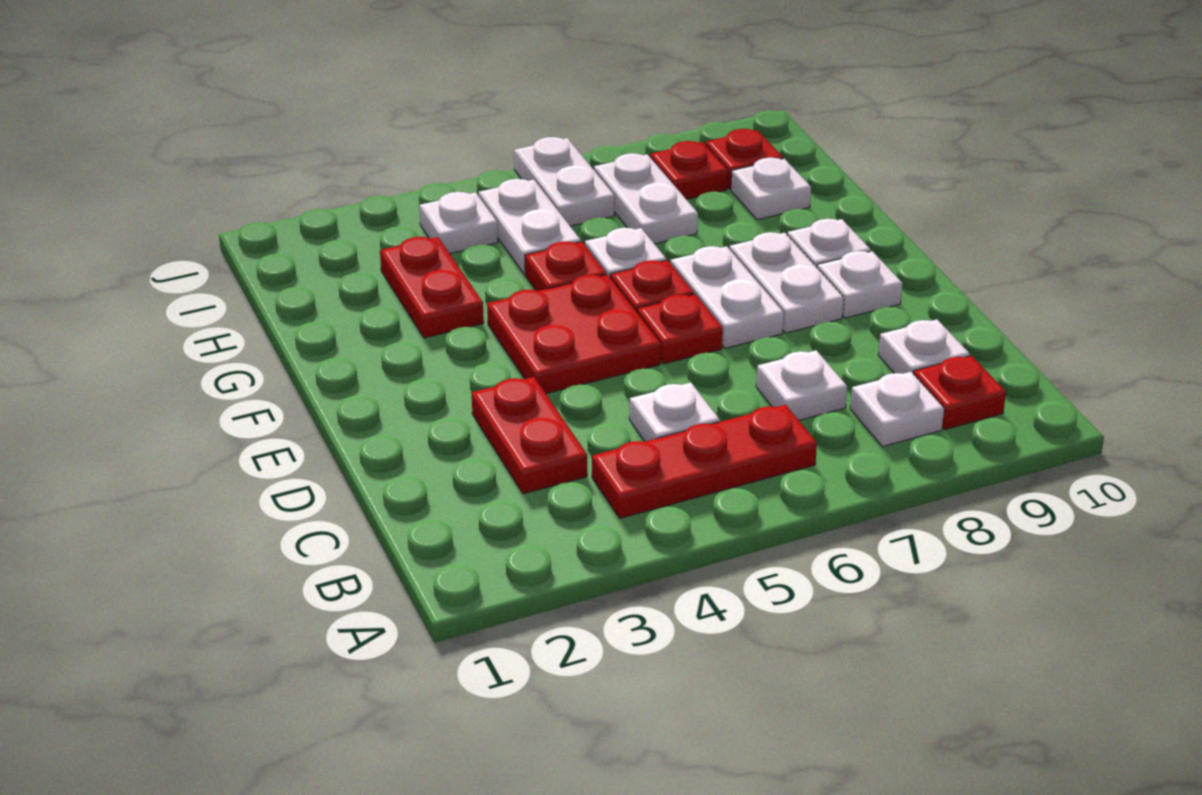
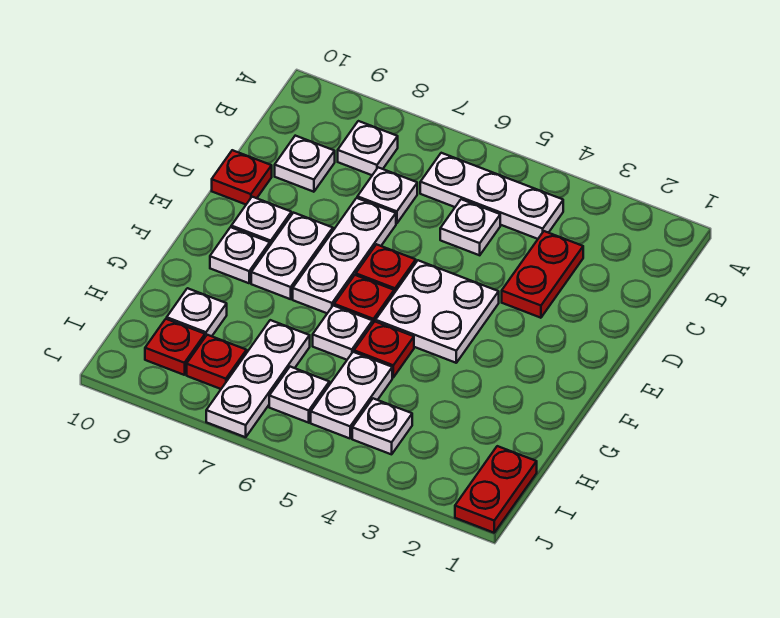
red 1x3 plate [592,405,817,518] -> white 1x3 plate [420,153,563,239]
red 1x1 plate [914,356,1006,429] -> red 1x1 plate moved to [212,150,272,204]
red 2x2 plate [487,275,661,393] -> white 2x2 plate [376,260,499,363]
white 1x2 plate [670,246,784,348] -> white 1x3 plate [293,198,396,313]
red 1x2 plate [380,237,484,338] -> red 1x2 plate moved to [455,446,537,533]
white 1x2 plate [594,153,698,244] -> white 1x3 plate [206,320,310,437]
white 1x2 plate [514,137,614,226] -> white 1x1 plate [269,367,329,423]

